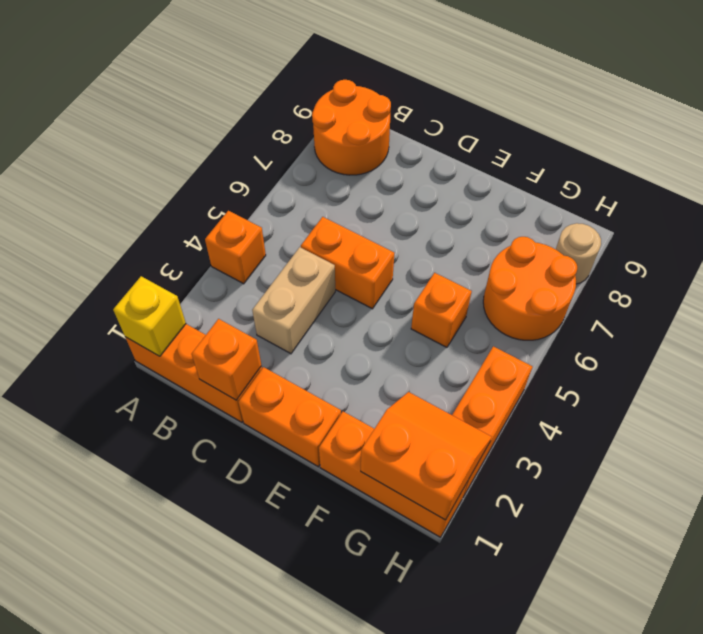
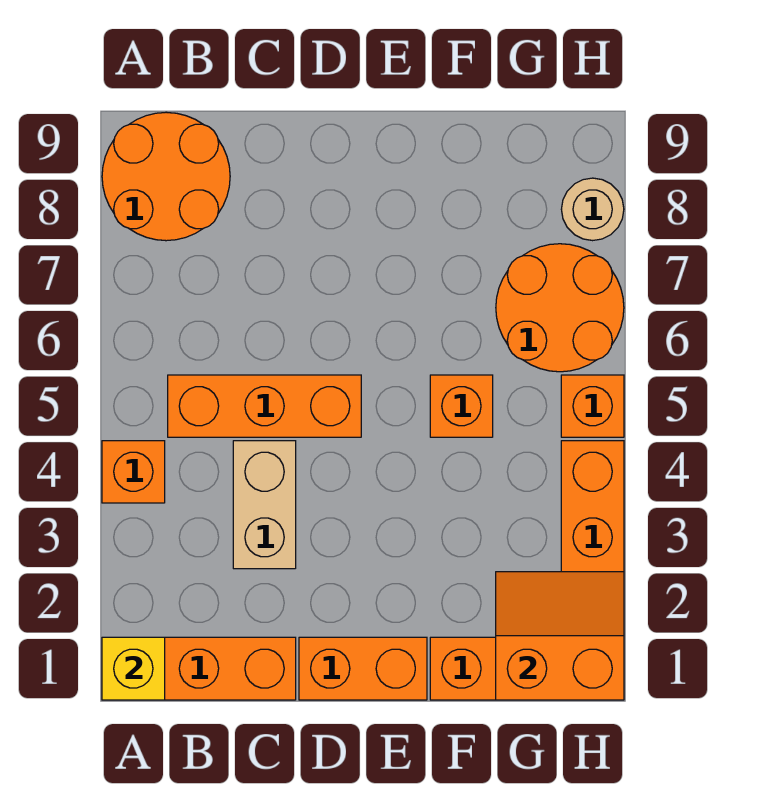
orange 1x1 brick [192,319,261,400] -> orange 1x1 brick moved to [561,375,624,437]
orange 1x2 brick [301,217,394,309] -> orange 1x3 brick [168,375,361,437]

